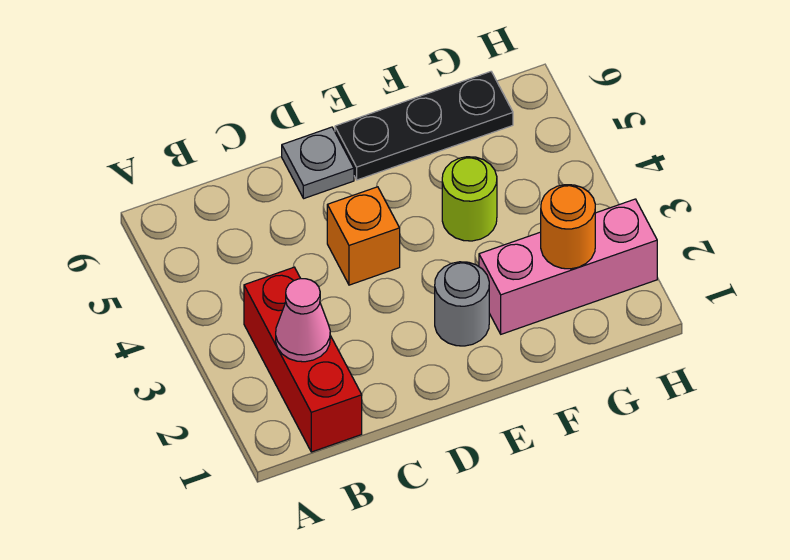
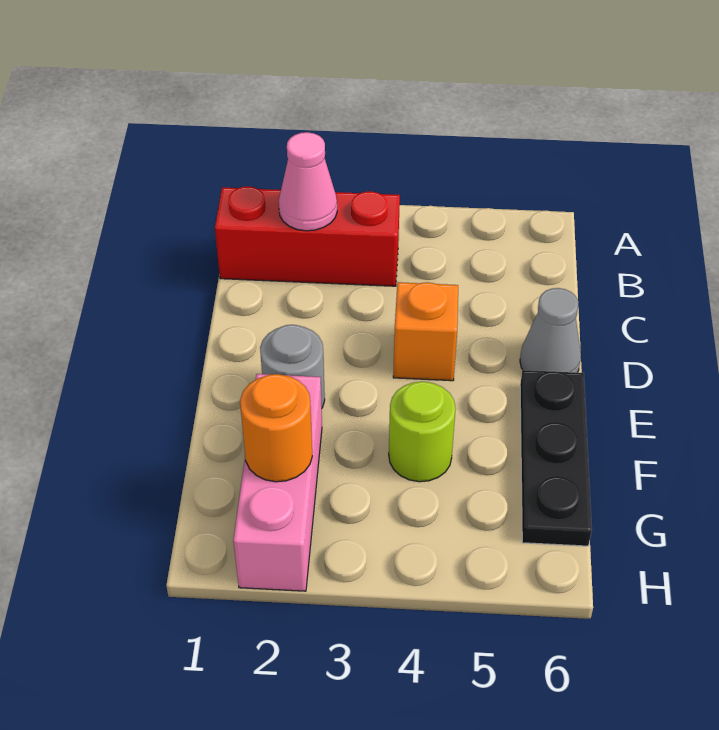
grey 1x1 plate [282,127,354,198] -> grey 1x1 cone [520,288,581,373]

